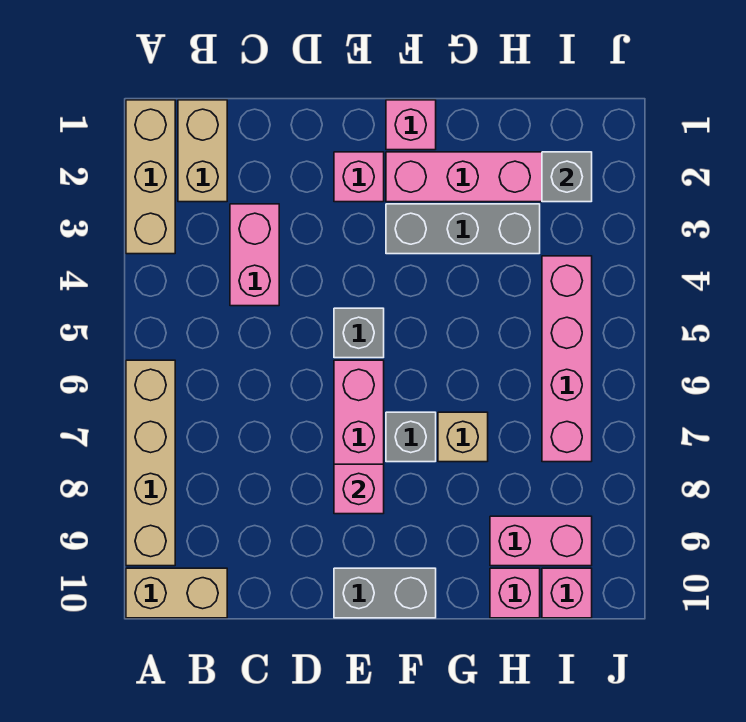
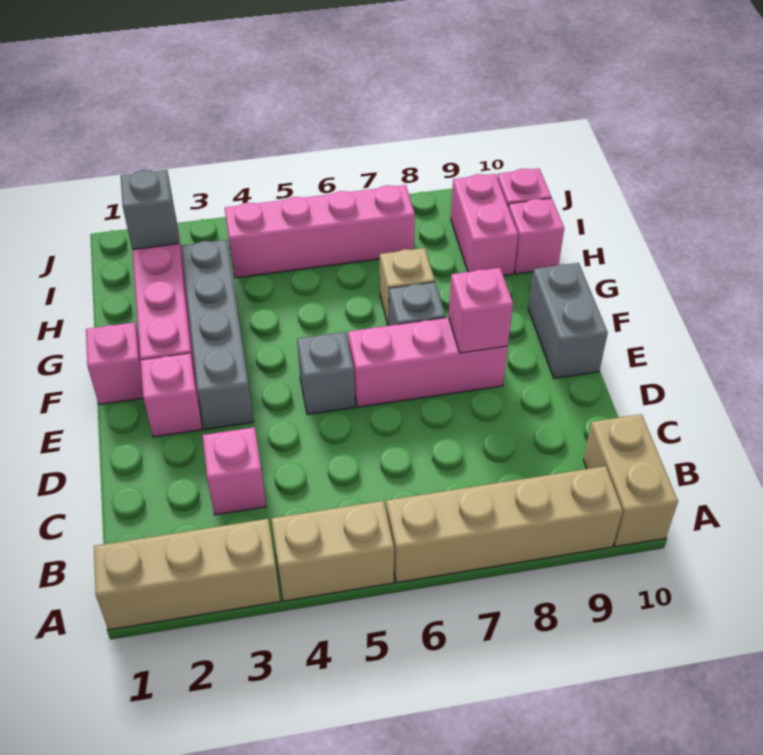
tan 1x2 brick [178,100,227,202] -> tan 1x2 brick moved to [271,501,394,601]
pink 1x2 brick [230,204,279,306] -> pink 1x1 brick [202,427,266,515]
grey 1x3 brick [386,204,540,254] -> grey 1x4 brick [181,240,254,429]

